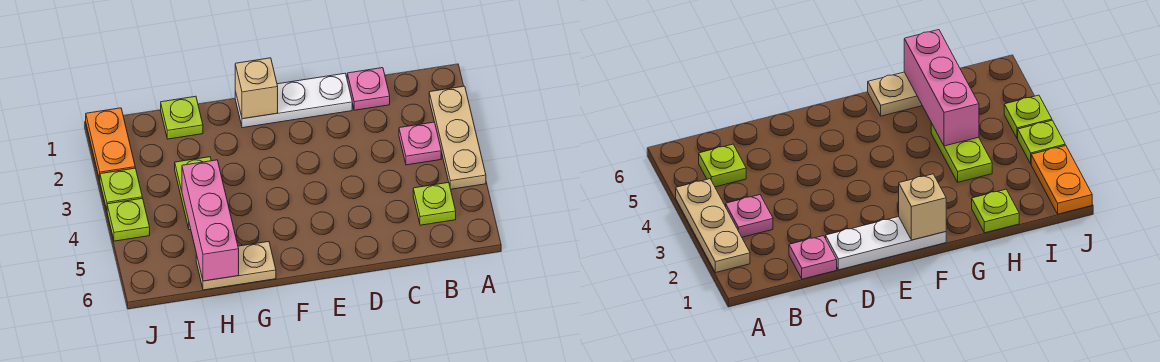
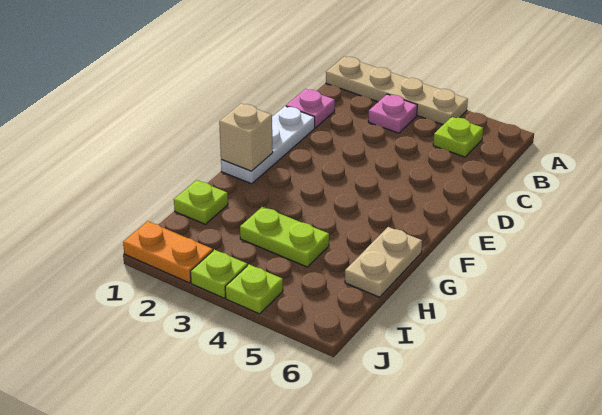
tan 1x3 plate [429,86,486,189] -> tan 1x4 plate [326,57,468,125]
pink 1x3 brick [182,160,239,281] -> none

